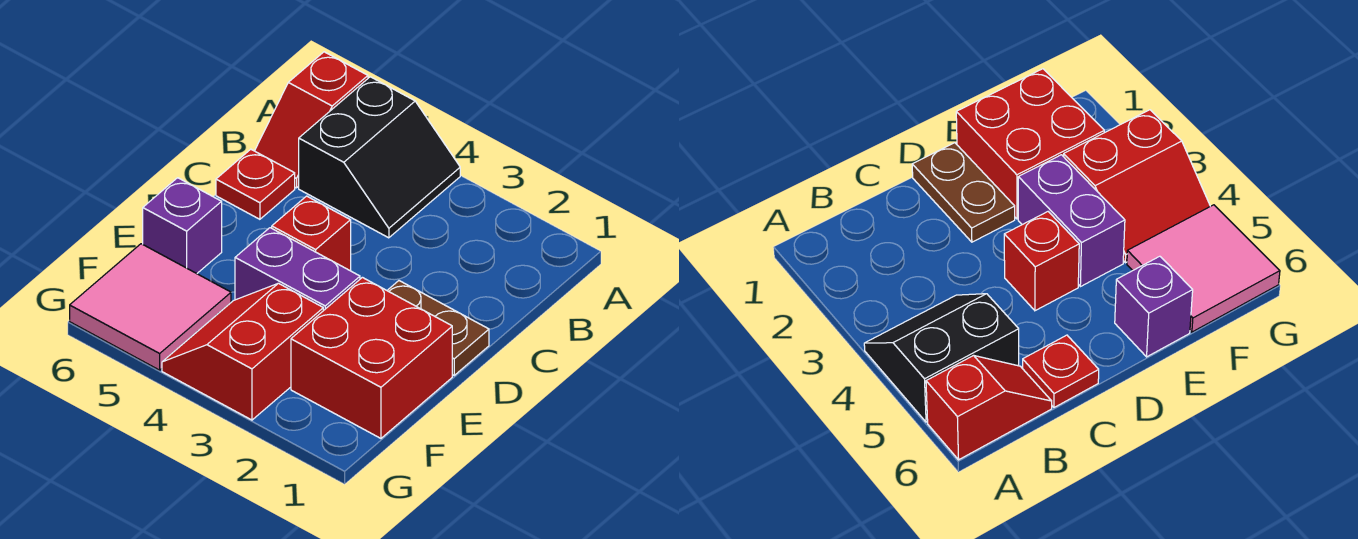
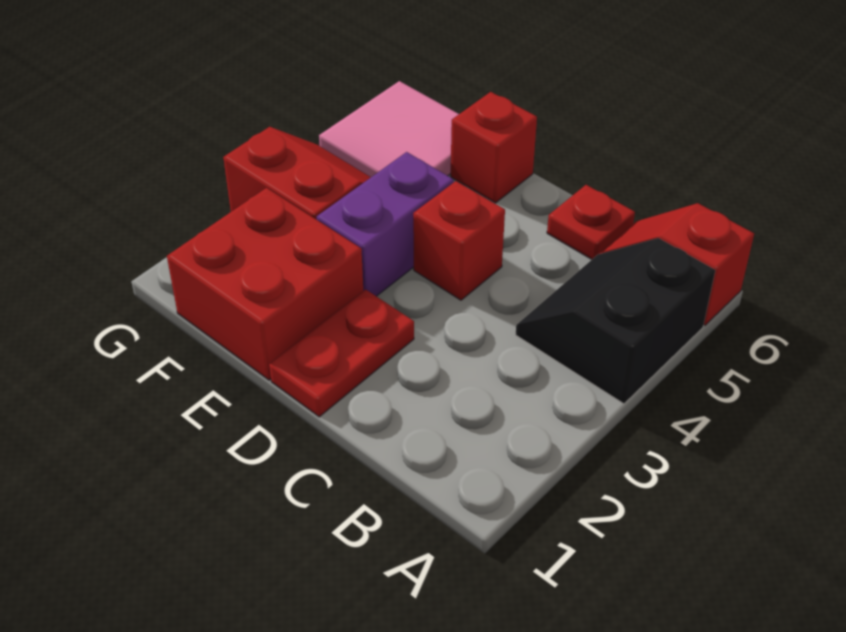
black 2x2 slope [299,77,460,238] -> black 2x2 slope turned to [516,238,715,404]
brown 1x2 plate [387,281,489,375] -> red 1x2 plate [269,289,414,417]
purple 1x1 brick [143,178,222,274] -> red 1x1 brick [451,92,537,203]

